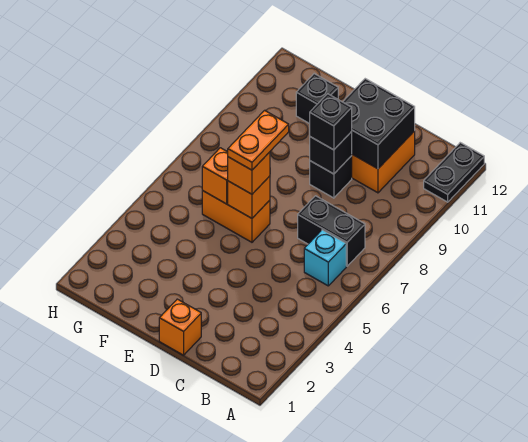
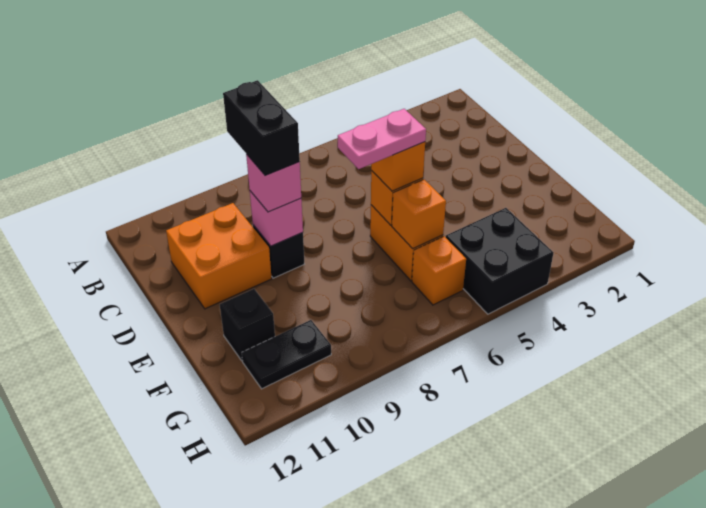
black 1x2 plate [424,143,484,202] -> black 1x2 plate moved to [242,320,331,389]
cyan 1x1 brick [304,230,346,286] -> none
black 1x2 brick [298,196,365,266] -> black 1x2 brick moved to [223,80,300,176]
black 2x2 brick [343,79,415,169] -> black 2x2 brick moved to [446,208,554,314]
orange 1x1 brick [159,299,201,355] -> orange 1x1 brick moved to [412,236,466,305]
black 1x1 brick [310,132,352,174] -> pink 1x1 brick [250,191,303,246]
black 1x1 brick [310,94,352,150] -> pink 1x1 brick [246,154,301,212]
orange 1x2 plate [228,110,289,170] -> pink 1x2 plate [338,109,426,169]

